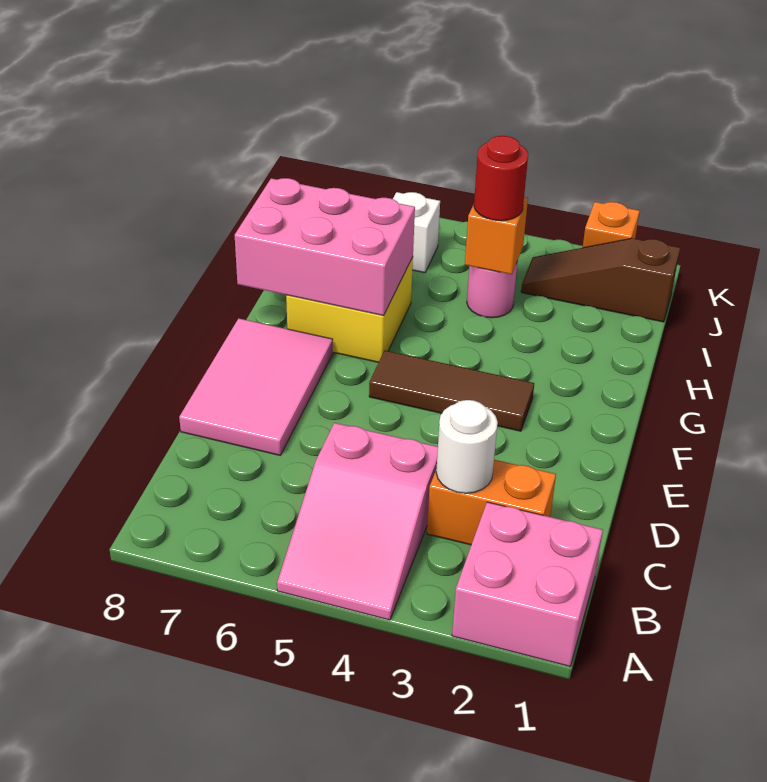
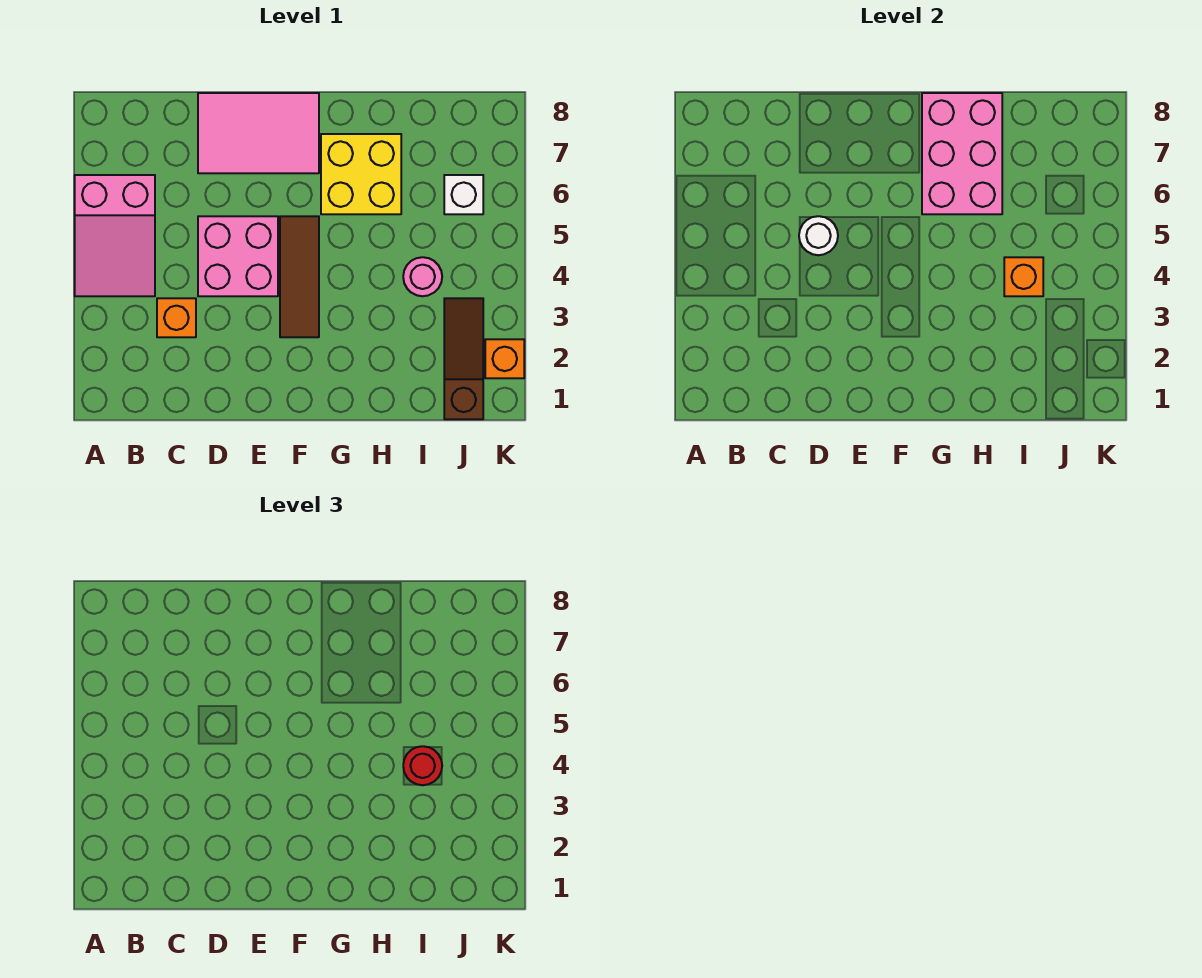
pink 2x2 brick [452,502,603,667] -> pink 2x2 brick moved to [198,216,278,296]
pink 2x3 slope [277,423,438,620] -> pink 2x3 slope turned to [75,175,155,296]
orange 1x2 brick [427,460,556,545] -> orange 1x1 brick [157,298,196,337]
white 1x1 round brick [436,400,498,493] -> white 1x1 round brick moved to [799,216,838,255]

